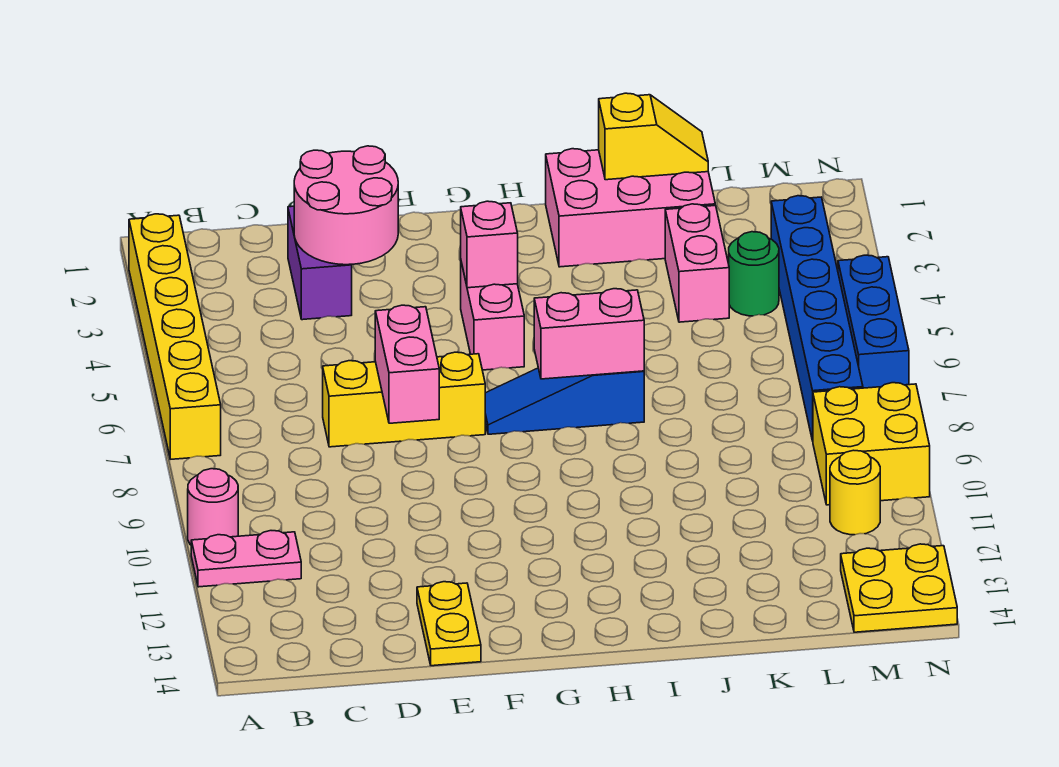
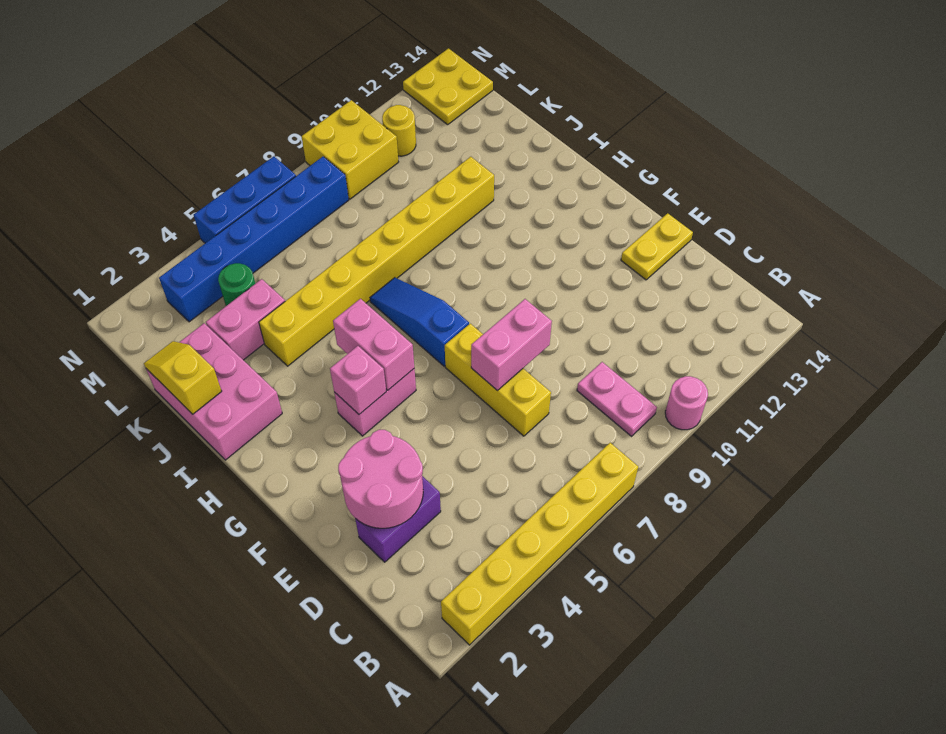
pink 1x2 plate [191,531,301,587] -> pink 1x2 plate moved to [577,362,657,436]
blue 1x3 slope [485,368,644,434] -> blue 1x3 slope turned to [370,278,469,366]
pink 1x2 brick [534,289,644,379] -> pink 1x2 brick moved to [333,299,414,390]
none -> yellow 1x8 brick [259,157,494,366]

